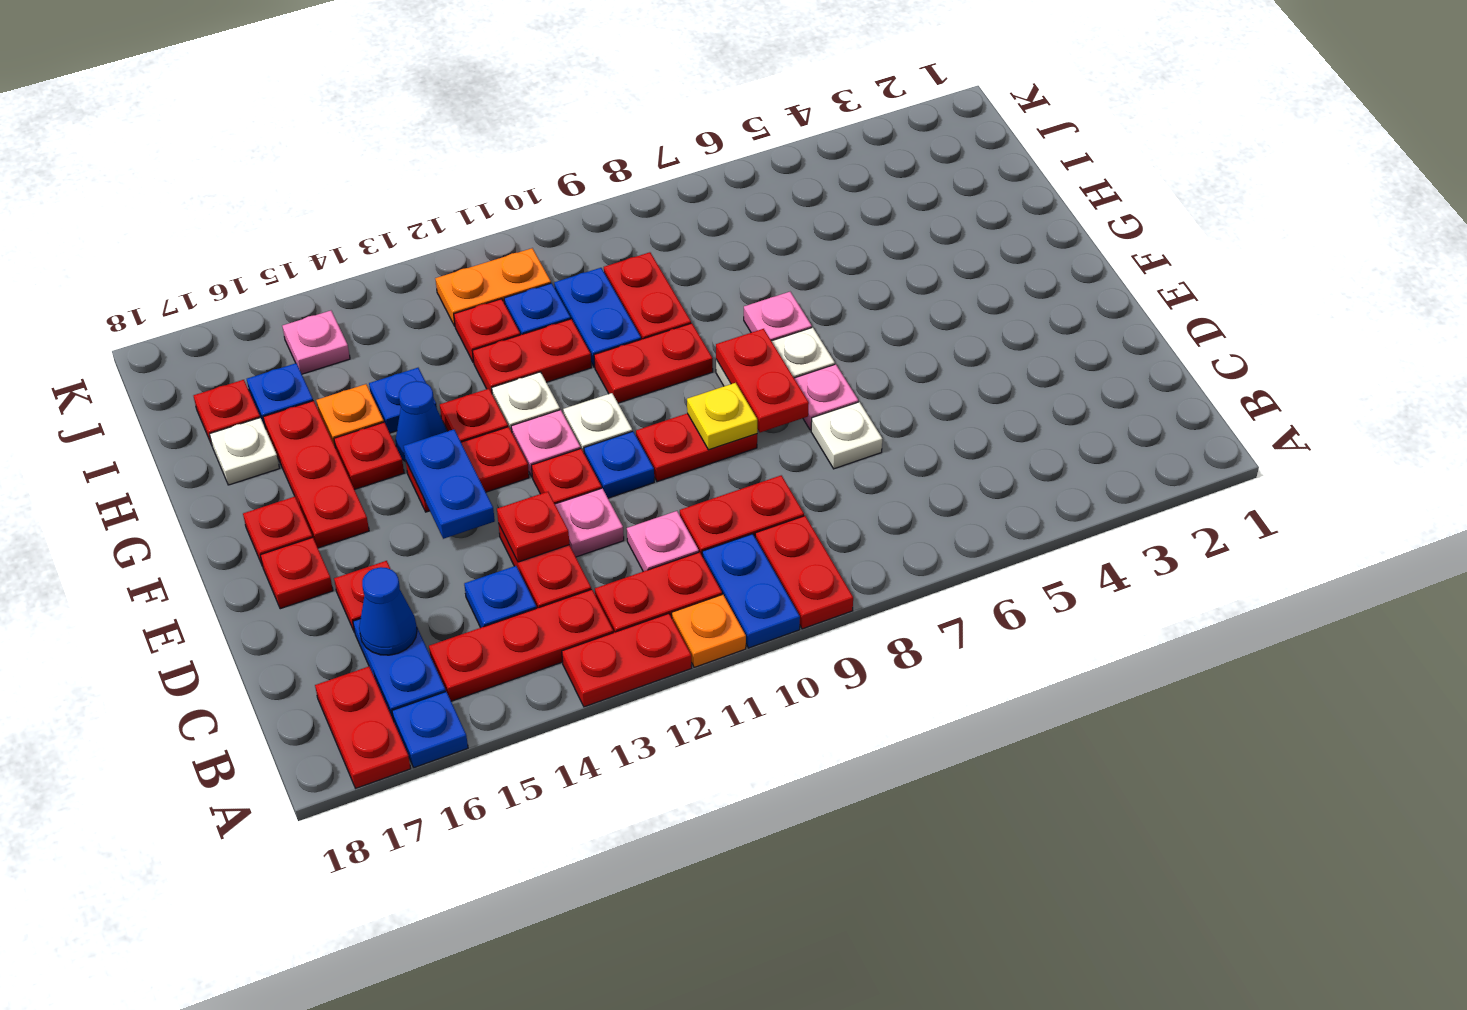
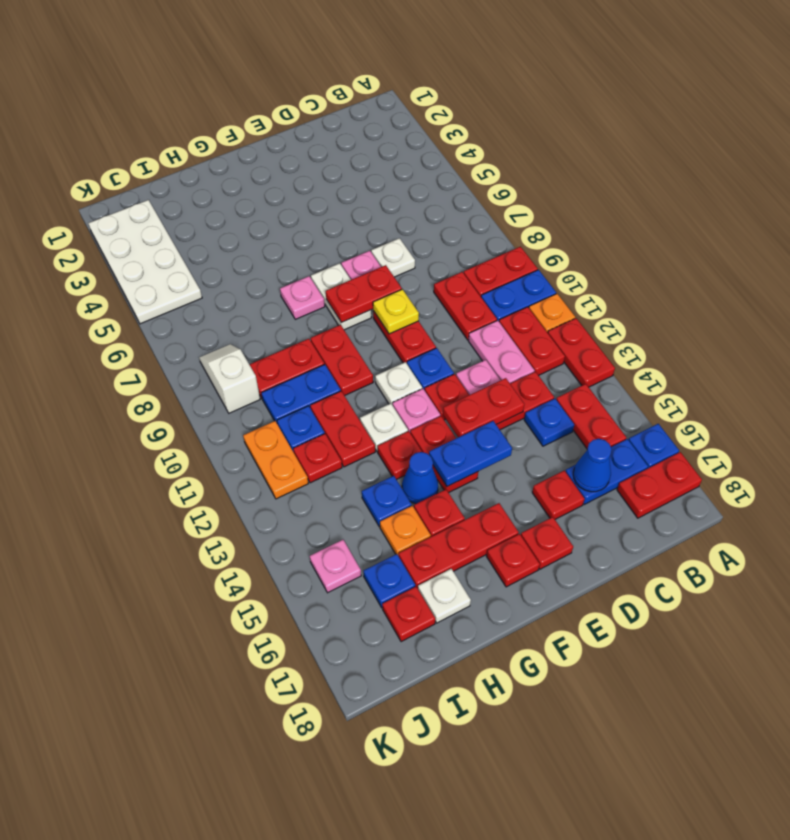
red 1x3 plate [429,589,613,701] -> red 1x2 plate [556,384,626,449]
pink 1x1 plate [627,511,699,571] -> pink 1x2 plate [468,320,535,383]
red 1x1 plate [497,492,569,562] -> red 1x2 plate [443,378,524,437]
none -> white 2x4 plate [88,200,202,324]
none -> white 1x2 slope [199,344,260,413]

